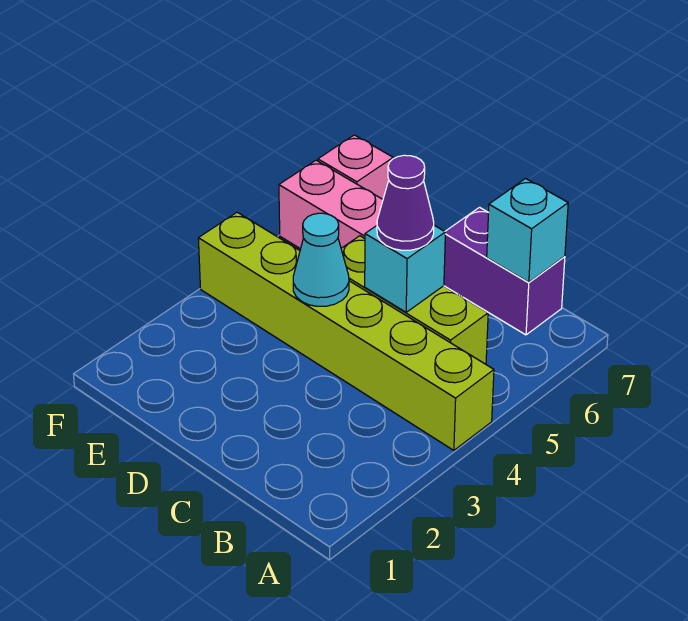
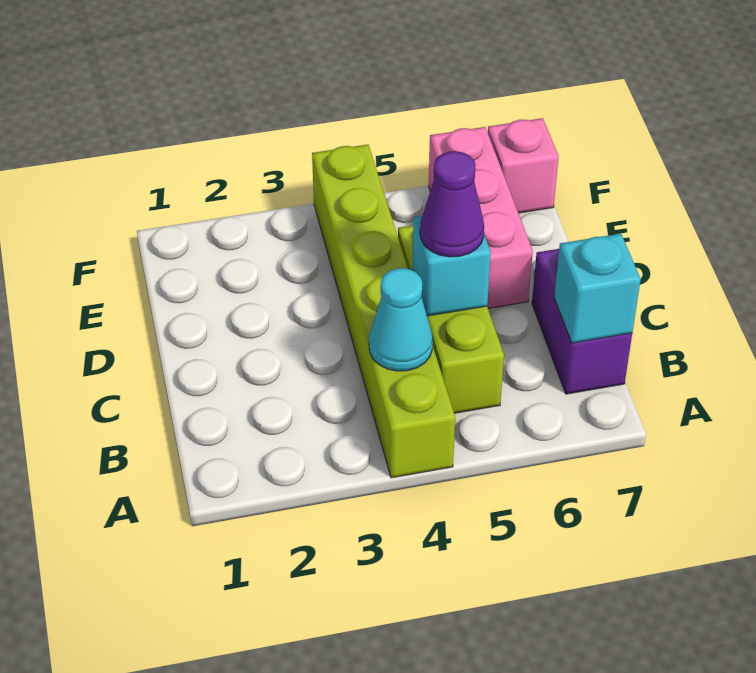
cyan 1x1 cone [293,213,349,306] -> cyan 1x1 cone moved to [369,268,433,371]

